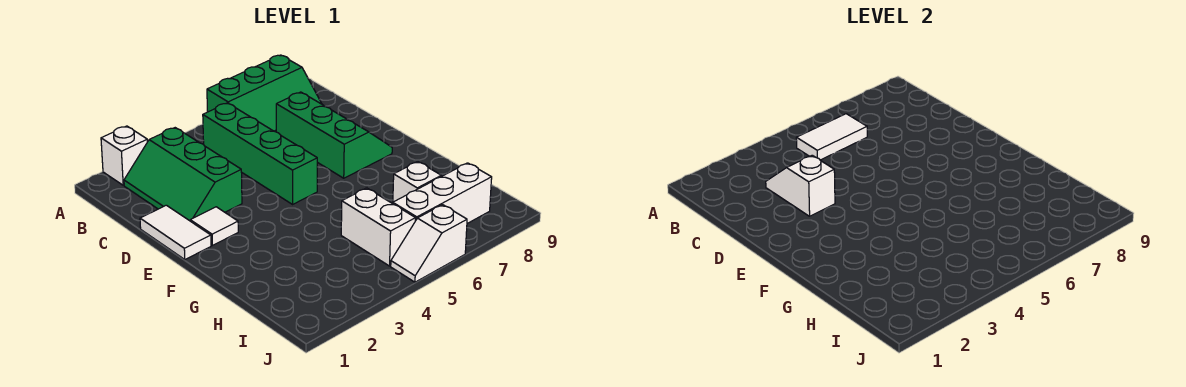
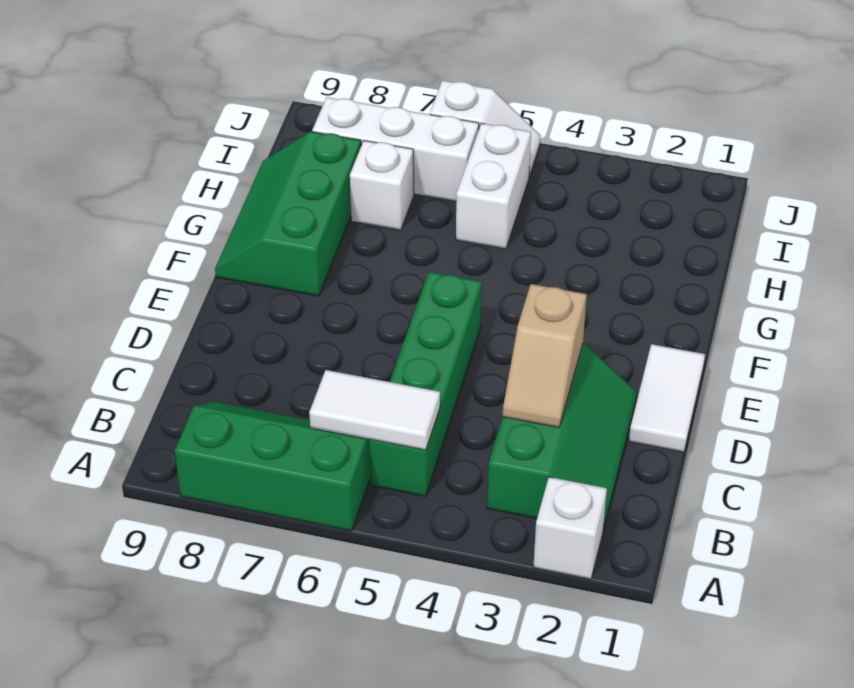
white 1x2 slope [766,155,835,216] -> tan 1x2 slope [503,284,587,428]
green 2x3 slope [276,92,392,178] -> green 2x3 slope moved to [215,131,361,296]
white 1x1 tile [190,207,238,245] -> none

